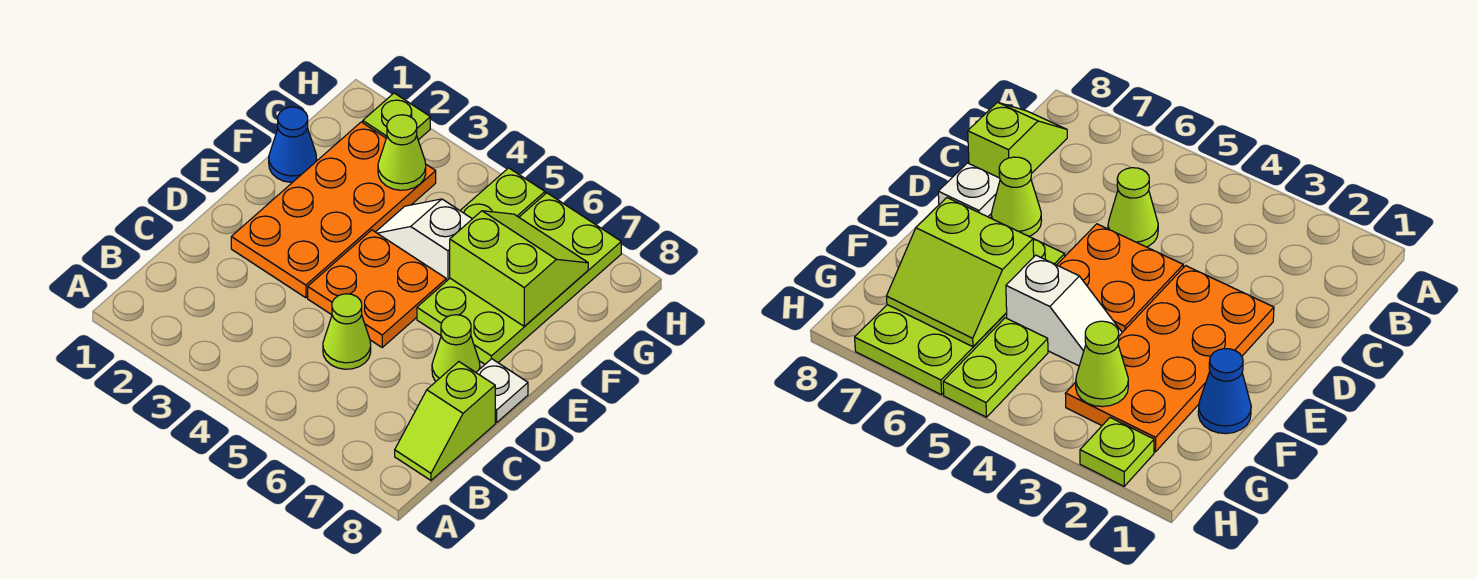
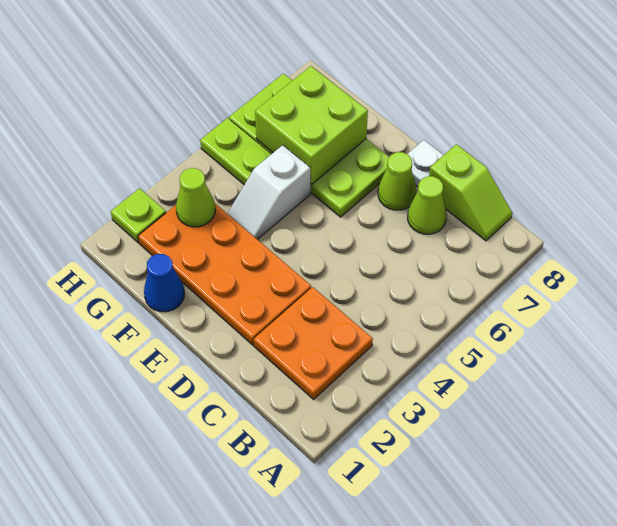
lime 1x1 cone [323,294,371,369] -> lime 1x1 cone moved to [408,176,447,234]
orange 2x2 plate [308,230,446,347] -> orange 2x2 plate moved to [254,287,373,399]
lime 2x2 slope [450,211,588,326] -> lime 2x2 brick [255,66,368,184]

